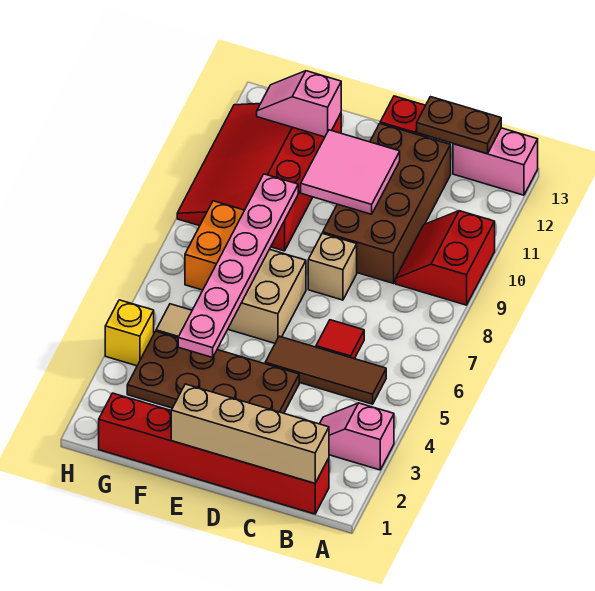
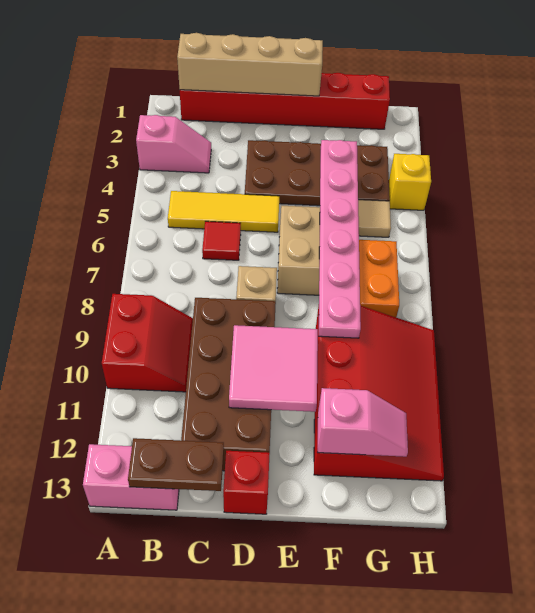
brown 1x3 tile [265,336,386,404] -> yellow 1x3 tile [168,191,279,232]

